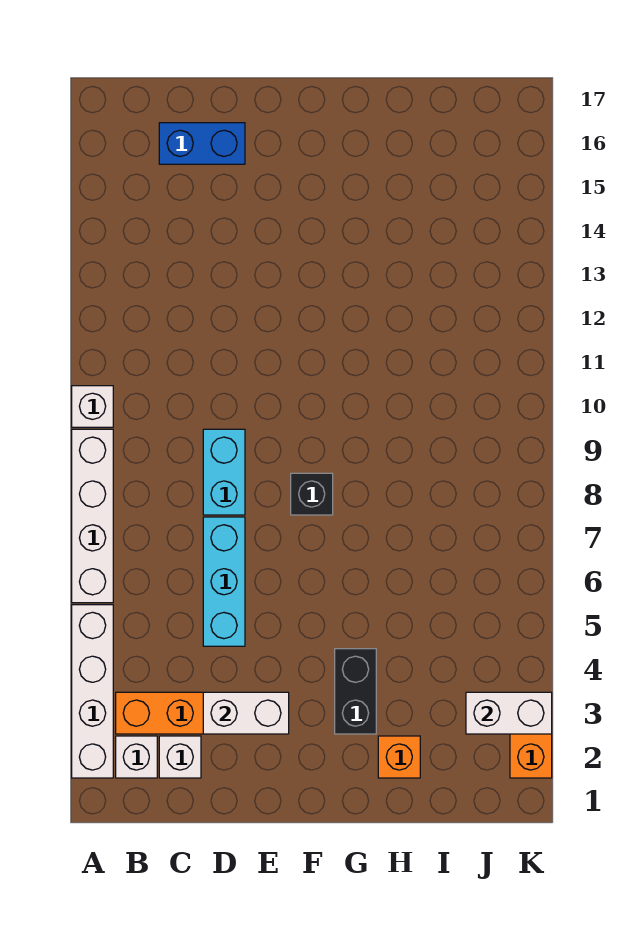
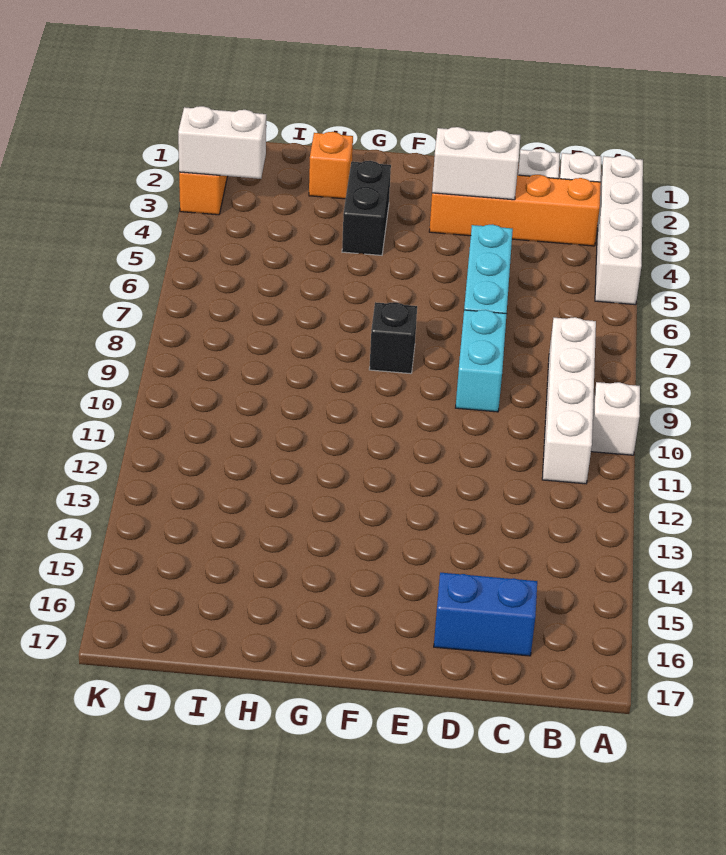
white 1x4 brick [72,429,113,603] -> white 1x4 brick moved to [542,317,596,484]

